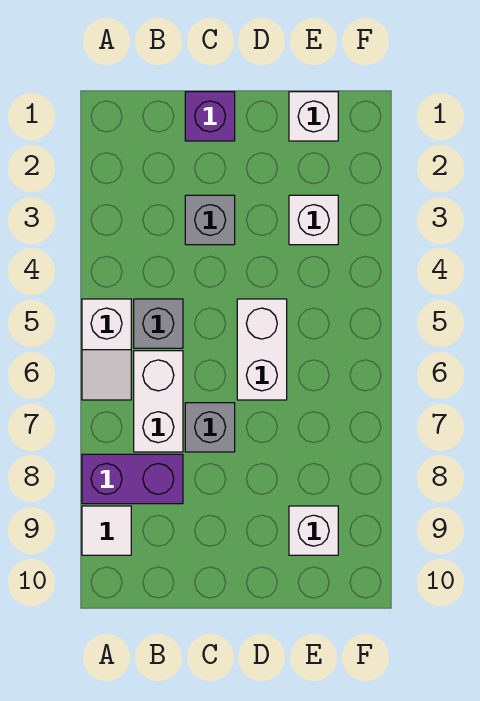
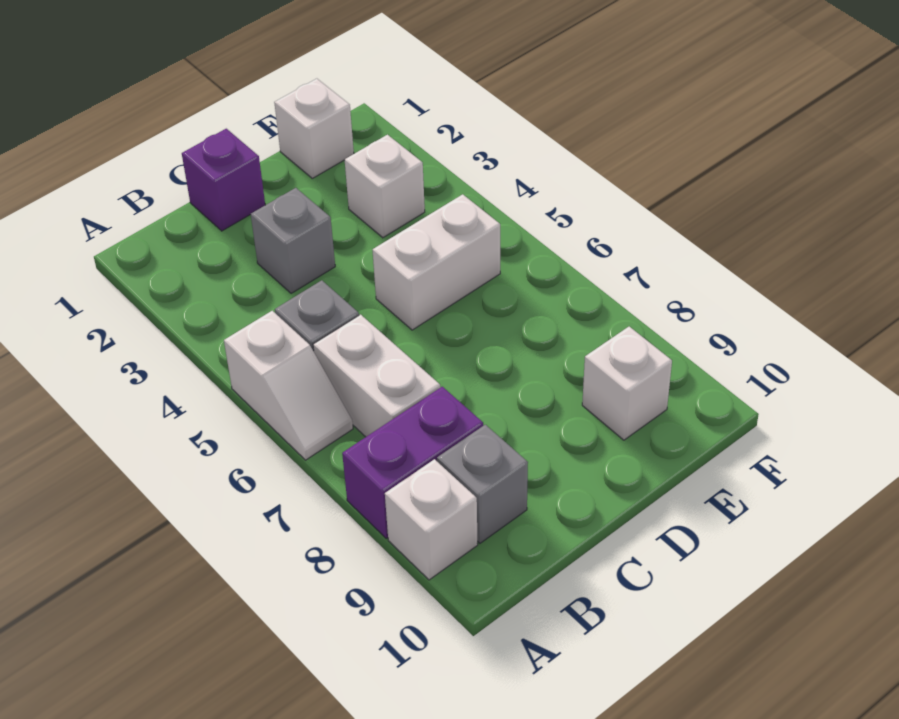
white 1x1 tile [82,506,131,555] -> white 1x1 brick [385,459,478,580]
grey 1x1 brick [185,403,235,452] -> grey 1x1 brick moved to [437,425,528,543]
white 1x2 brick [237,299,287,400] -> white 1x2 brick turned to [372,194,500,330]

